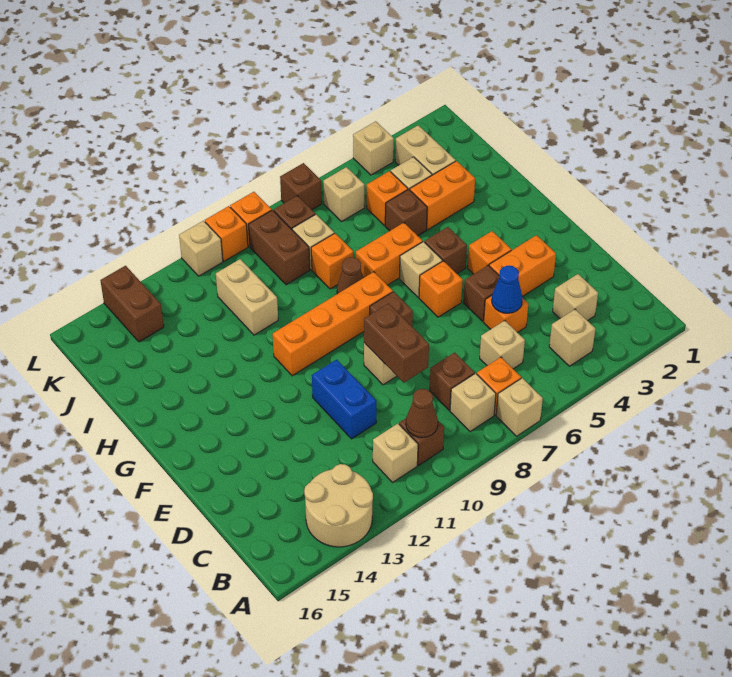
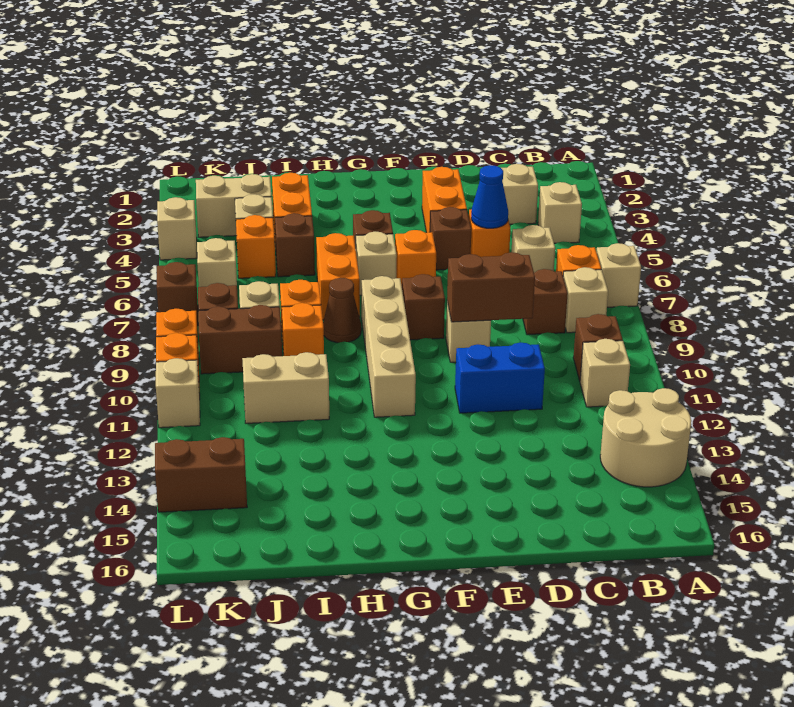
brown 1x1 cone [406,389,438,438] -> none
orange 1x1 brick [468,231,511,274] -> orange 1x1 brick moved to [282,303,324,356]
orange 1x4 brick [273,272,393,376] -> tan 1x4 brick [362,276,416,417]

